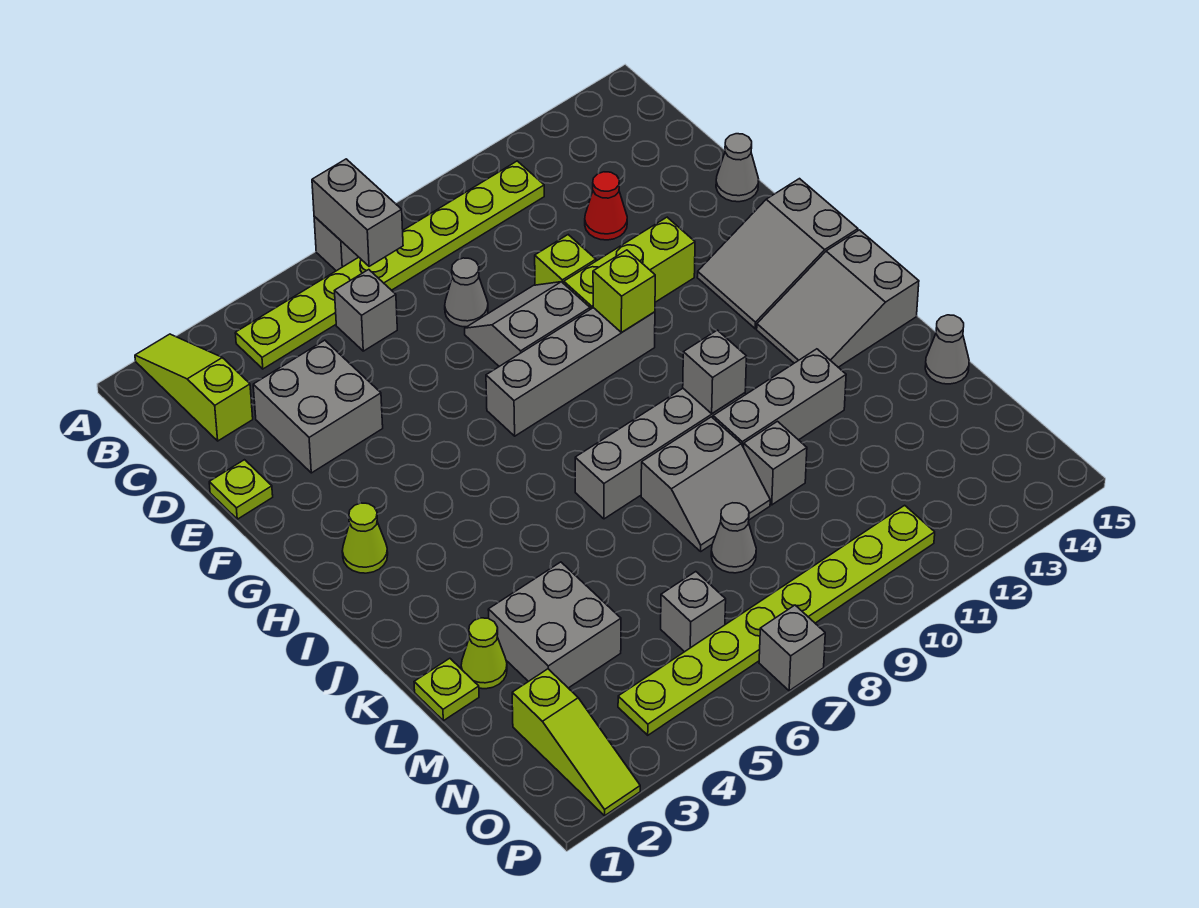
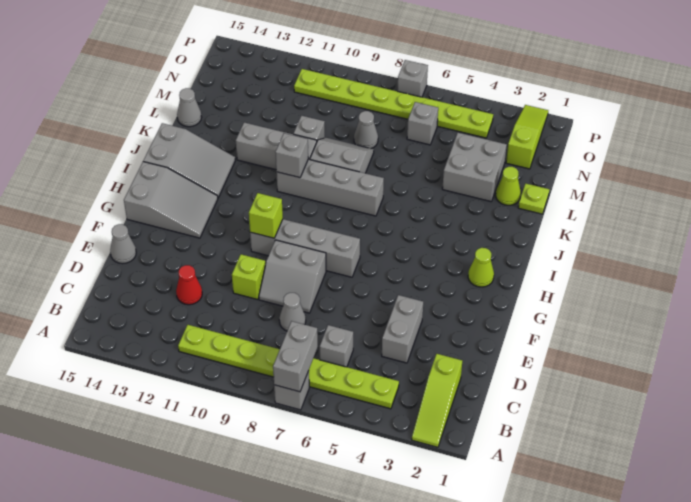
grey 2x2 brick [253,340,383,473] -> grey 1x2 brick [382,295,423,363]
lime 1x1 plate [209,460,273,519] -> none
lime 1x3 brick [564,217,695,309] -> none

